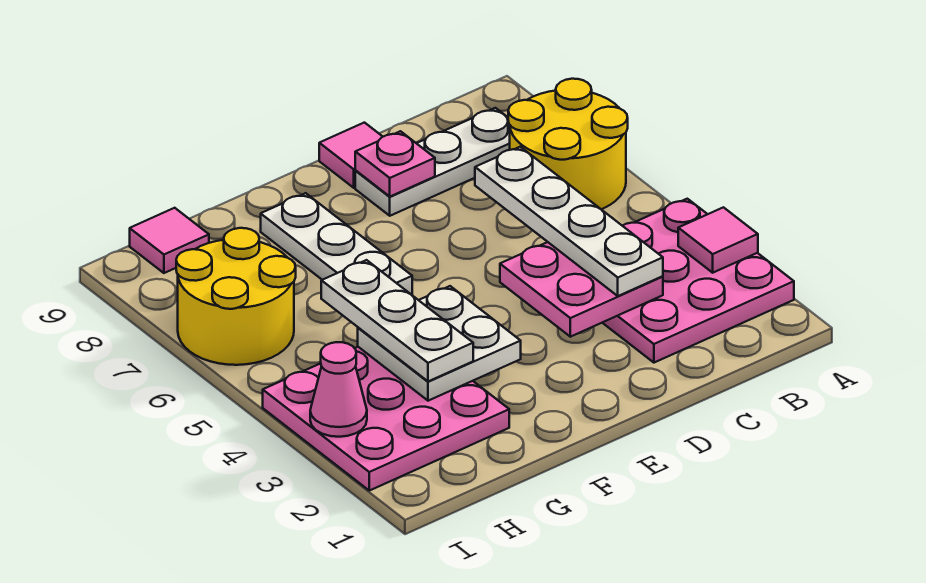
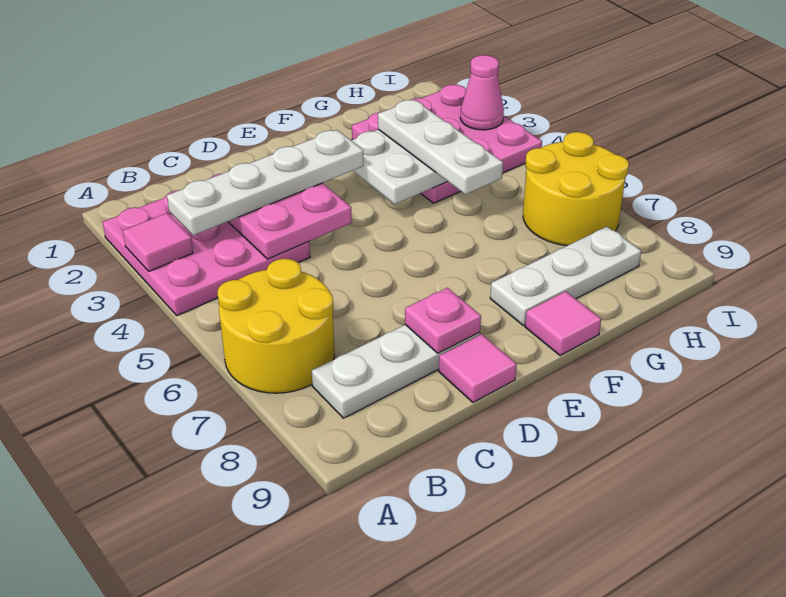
white 1x4 plate [475,147,663,296] -> white 1x4 plate turned to [167,130,364,236]
white 1x3 plate [261,193,412,295] -> white 1x3 plate turned to [490,227,641,326]
pink 1x1 tile [130,208,209,273] -> pink 1x1 tile moved to [525,291,601,356]

